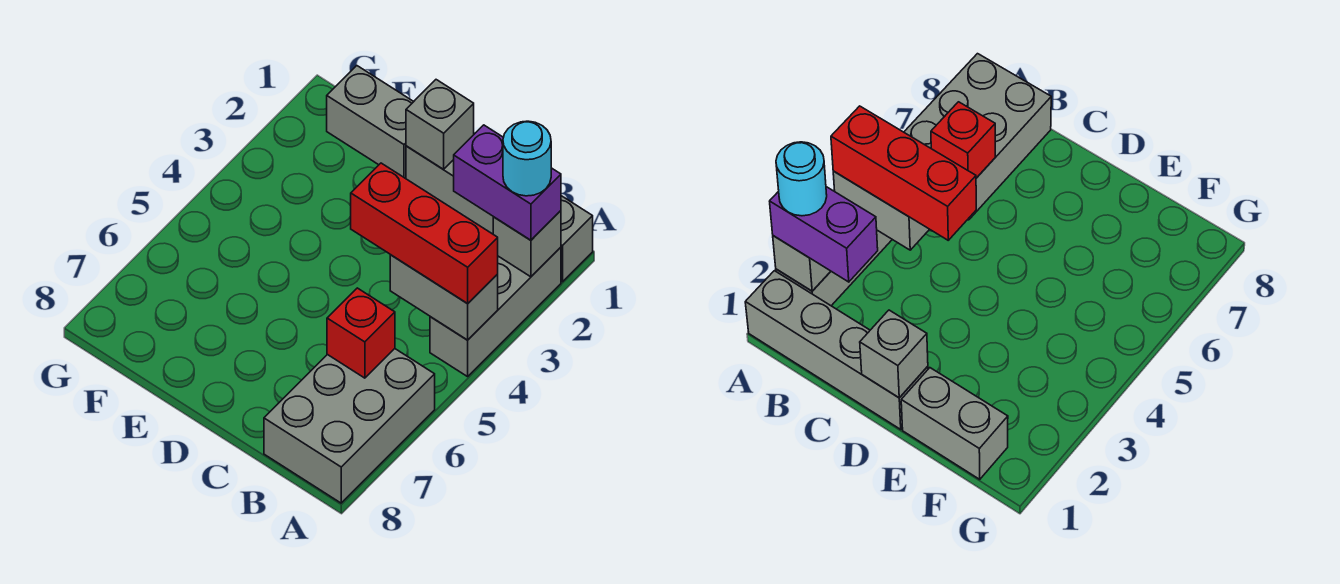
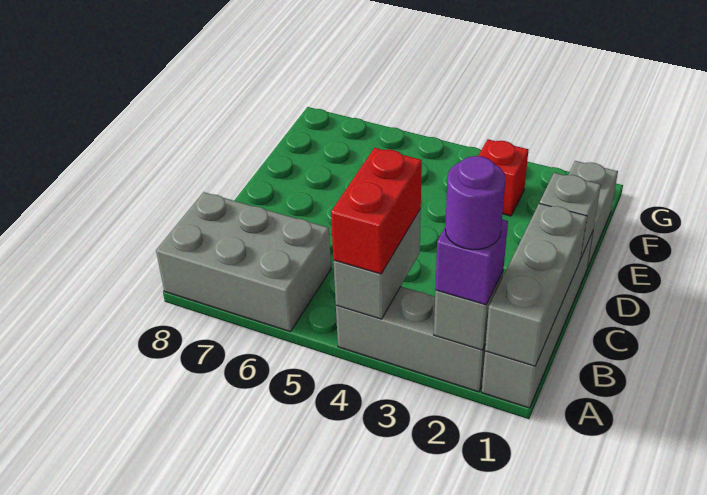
none -> grey 1x3 brick [485,203,587,366]
purple 1x2 brick [454,125,561,240] -> purple 1x1 brick [435,219,508,305]
cyan 1x1 round brick [503,121,551,196] -> purple 1x1 round brick [445,156,505,250]
red 1x3 brick [351,163,498,304] -> red 1x2 brick [331,148,422,274]
red 1x1 brick [327,288,395,378] -> red 1x1 brick moved to [478,139,528,216]

